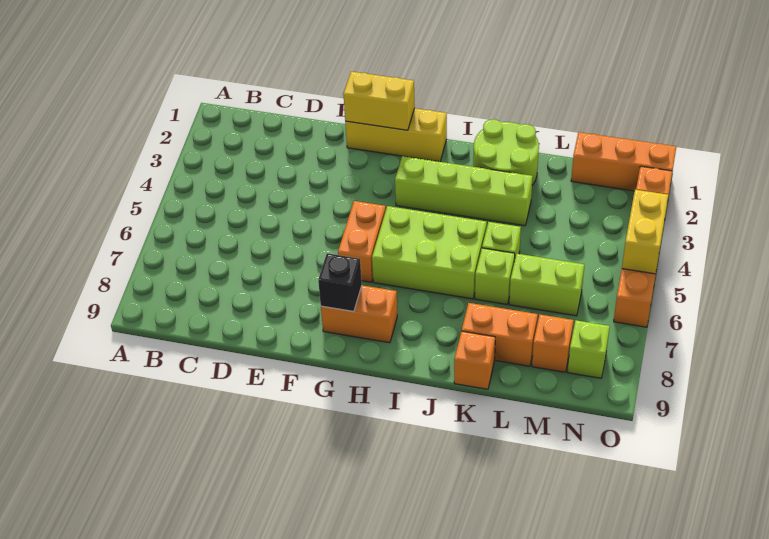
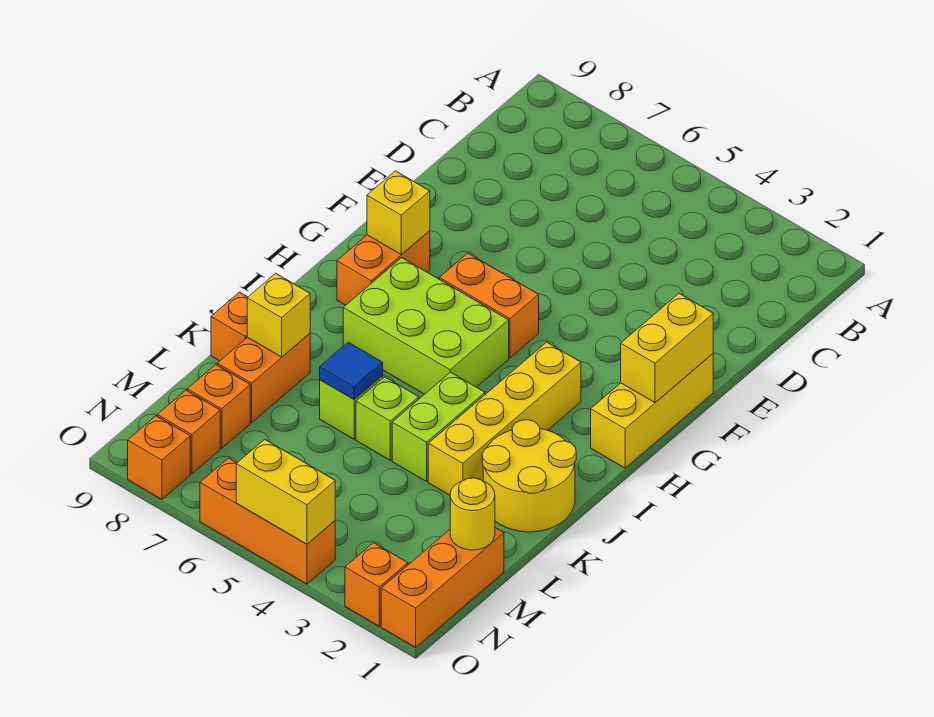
black 1x1 brick [318,253,362,312] -> yellow 1x1 brick [367,171,430,255]
lime 1x4 brick [395,156,533,226] -> yellow 1x4 brick [428,342,581,495]
lime 2x3 brick [372,206,487,299] -> lime 2x3 brick turned to [343,258,509,394]
lime 2x2 round brick [473,119,539,185] -> yellow 2x2 round brick [482,420,576,532]
none -> blue 1x1 tile [320,342,383,399]
none -> yellow 1x1 brick [247,273,310,357]
lime 1x2 brick [509,254,584,316] -> lime 1x2 brick moved to [392,372,485,481]
none -> yellow 1x1 round brick [450,478,495,550]
lime 1x1 brick [568,320,610,378] -> orange 1x1 brick [157,390,220,474]
none -> orange 1x1 brick [128,416,190,499]

